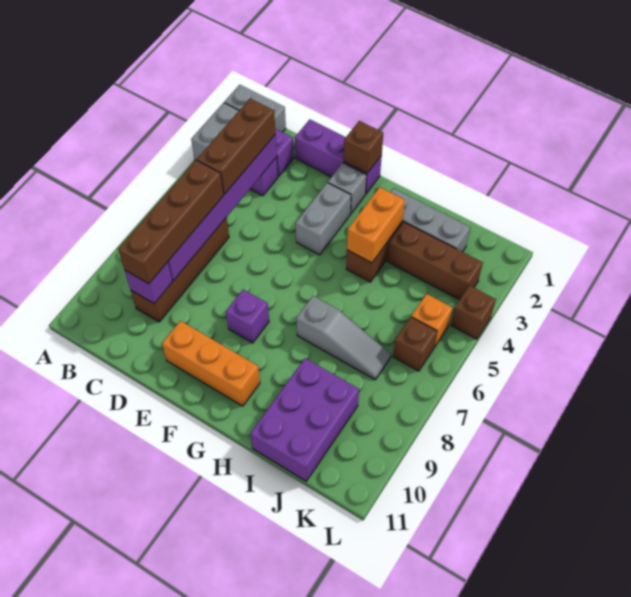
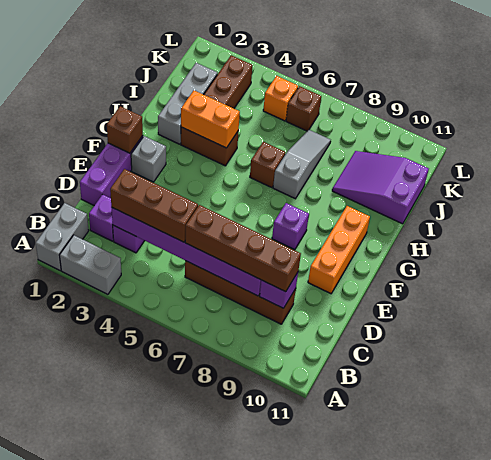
grey 1x2 brick [296,183,351,255] -> none
purple 2x3 brick [250,358,359,481] -> purple 2x3 slope [332,151,429,224]
brown 1x1 brick [451,286,496,339] -> brown 1x1 brick moved to [250,142,285,188]

